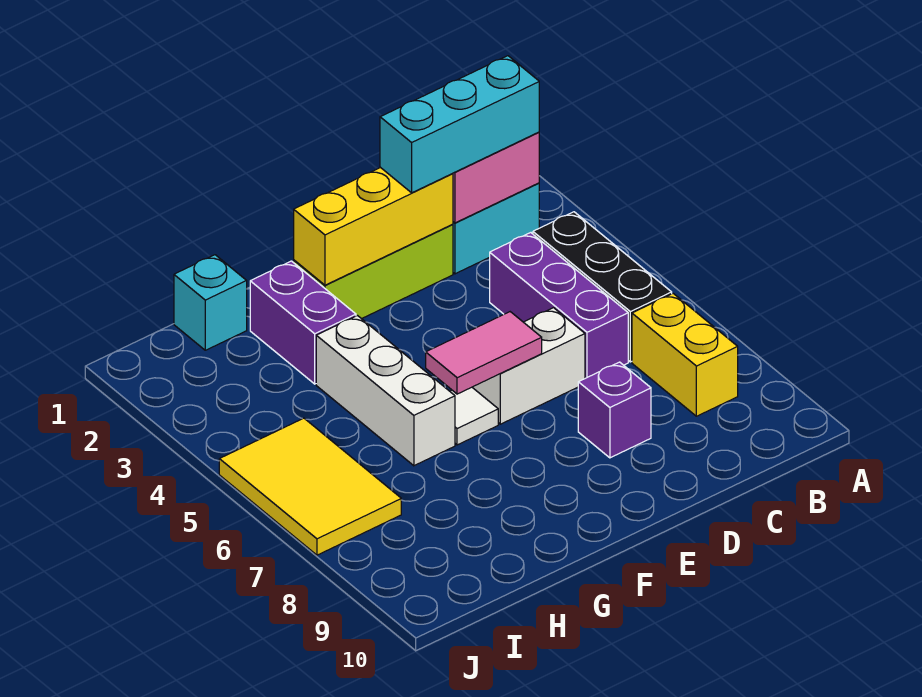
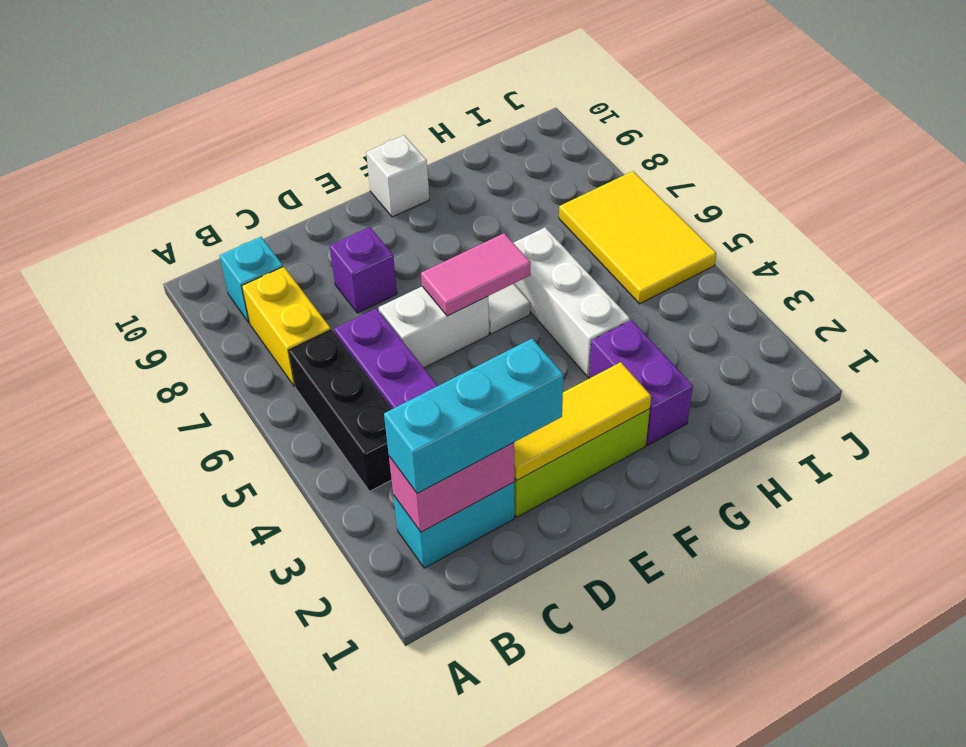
yellow 1x3 brick [294,167,453,285] -> yellow 1x3 tile [514,362,651,480]
none -> white 1x1 brick [366,135,429,217]
cyan 1x1 brick [174,255,247,350] -> cyan 1x1 brick moved to [220,237,283,322]

